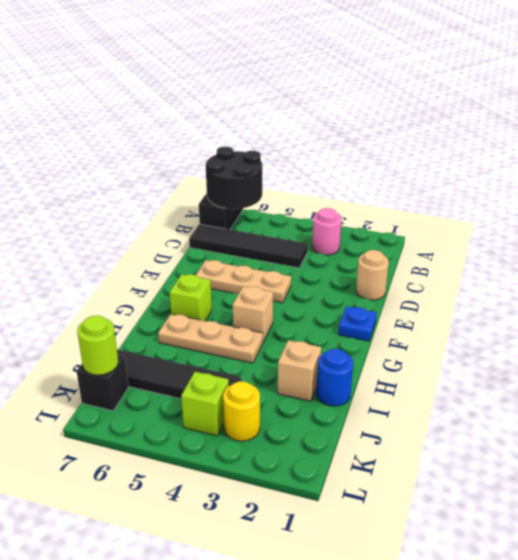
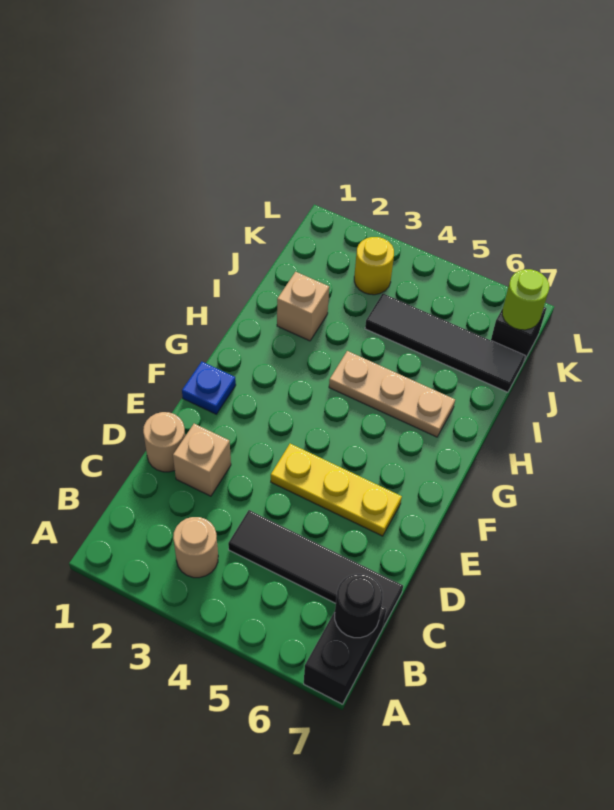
black 2x2 round brick [206,147,262,209] -> black 1x1 round brick [335,574,383,638]
pink 1x1 round brick [312,208,341,255] -> tan 1x1 round brick [173,517,218,578]
tan 1x3 plate [196,260,291,303] -> yellow 1x3 plate [271,444,402,536]
tan 1x1 brick [233,286,273,342] -> tan 1x1 brick moved to [173,424,231,496]
lime 1x1 brick [170,274,212,321] -> none
blue 1x1 round brick [316,349,353,406] -> none
lime 1x1 brick [181,372,229,436] -> none

